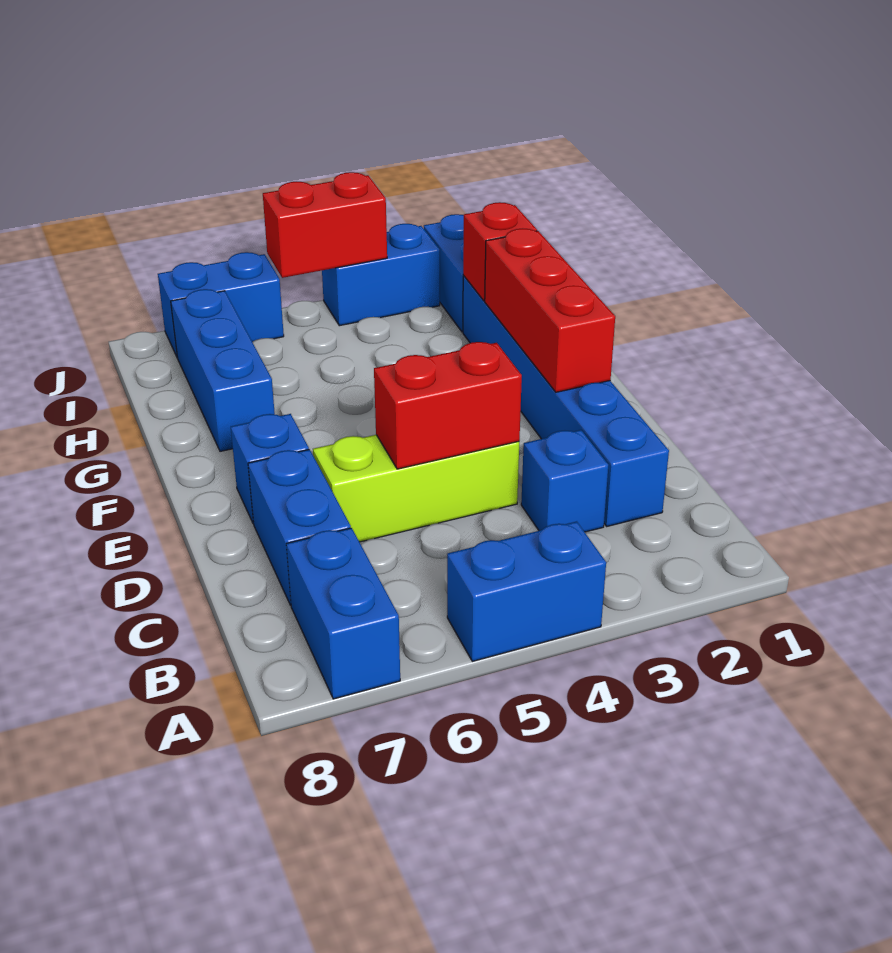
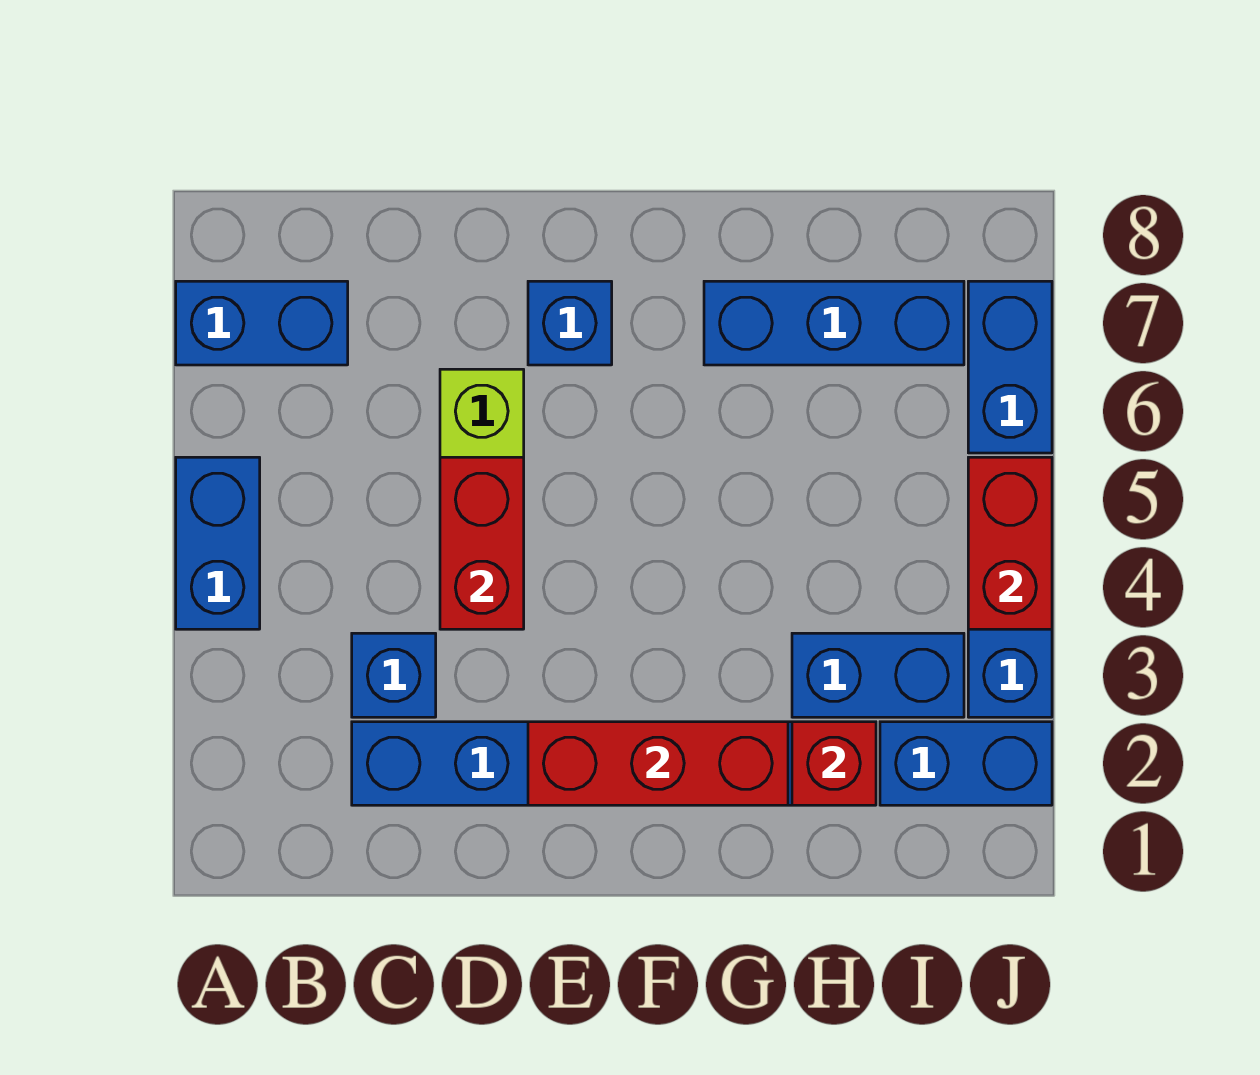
blue 1x2 brick [248,449,351,605] -> blue 1x2 brick moved to [792,633,964,717]

